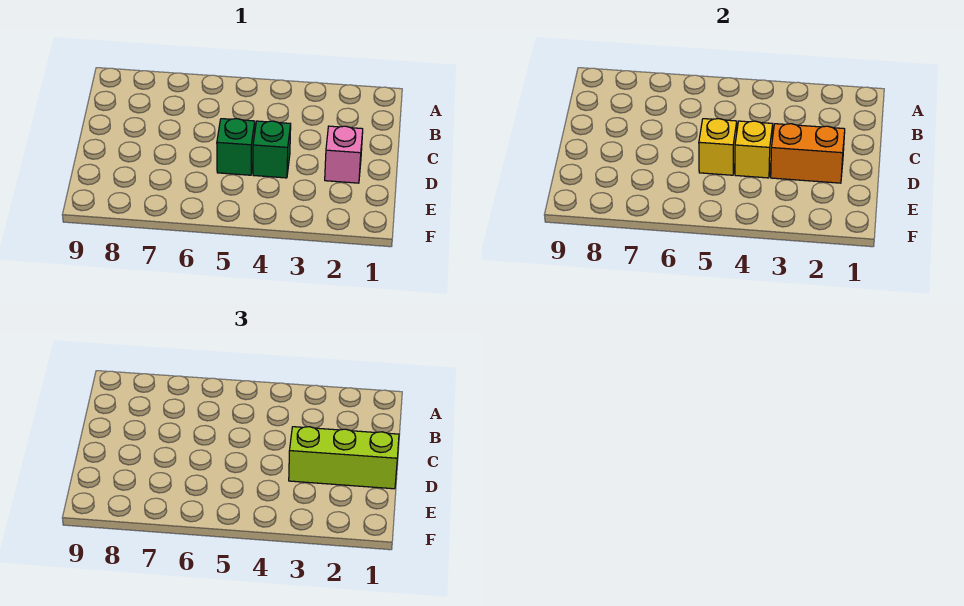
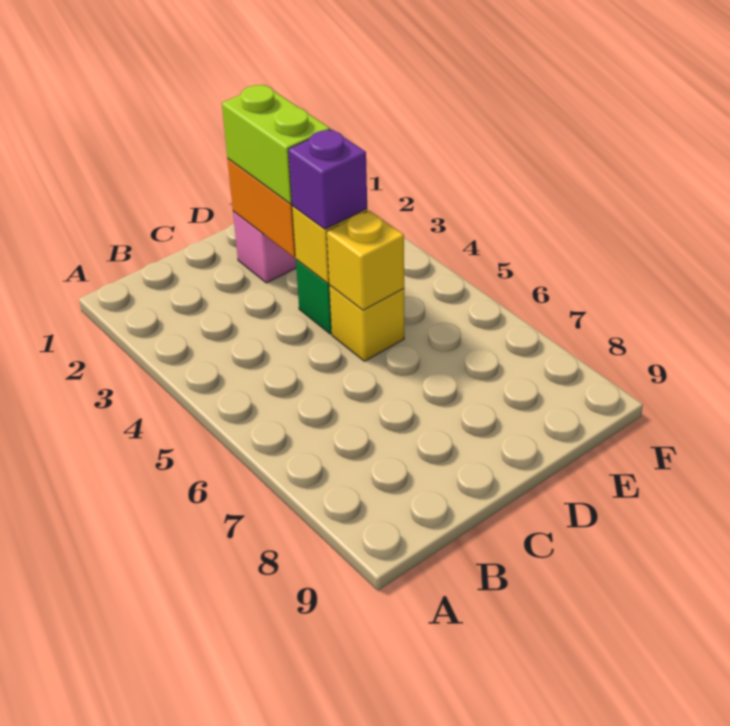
lime 1x3 brick [289,427,399,489] -> lime 1x2 brick [222,85,330,204]
none -> purple 1x1 brick [288,129,367,229]
green 1x1 brick [217,119,255,175] -> yellow 1x1 brick [329,286,404,361]

